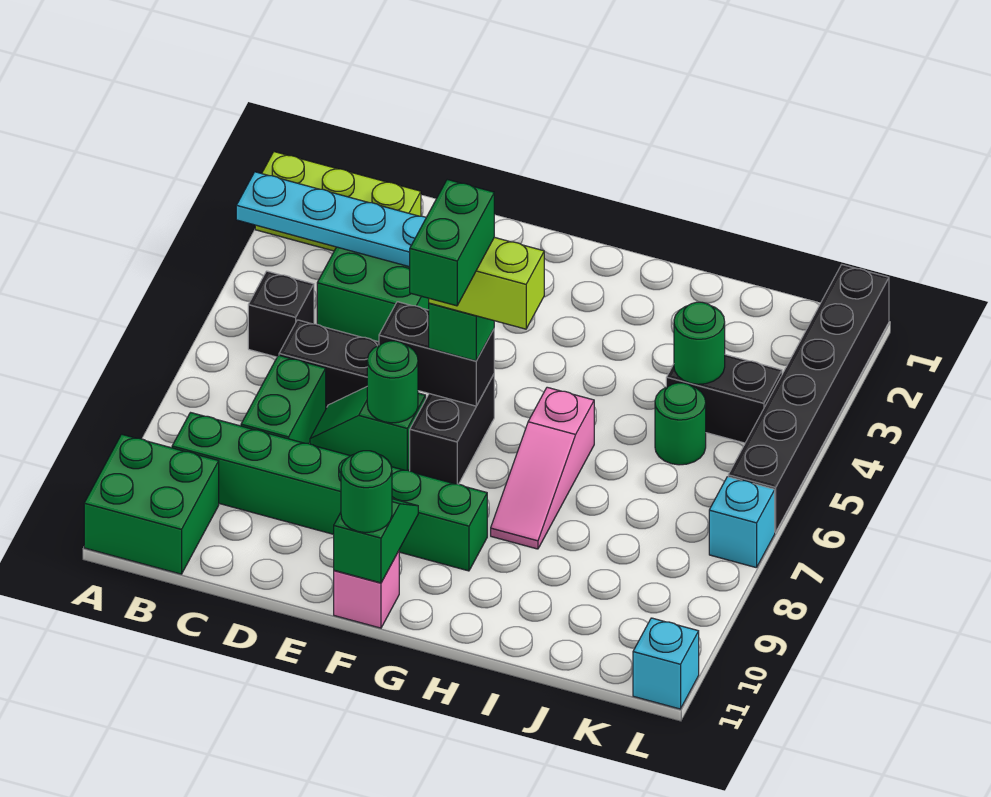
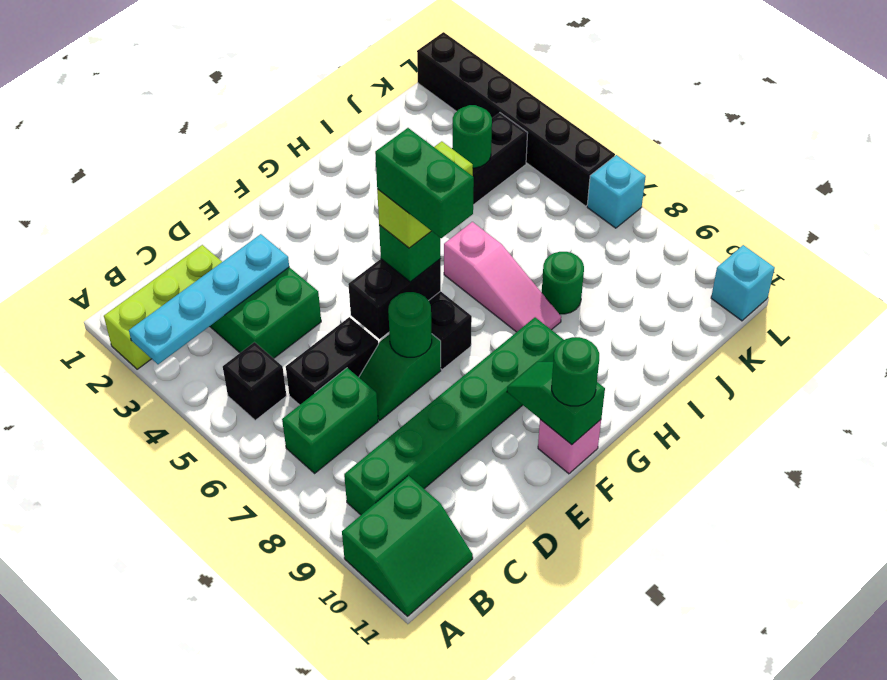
green 2x2 brick [84,434,219,574] -> green 2x2 slope [342,476,473,616]
green 1x2 brick [241,355,326,444] -> green 1x2 brick turned to [282,368,378,473]
green 1x1 round brick [655,383,706,465] -> green 1x1 round brick moved to [542,252,584,314]

